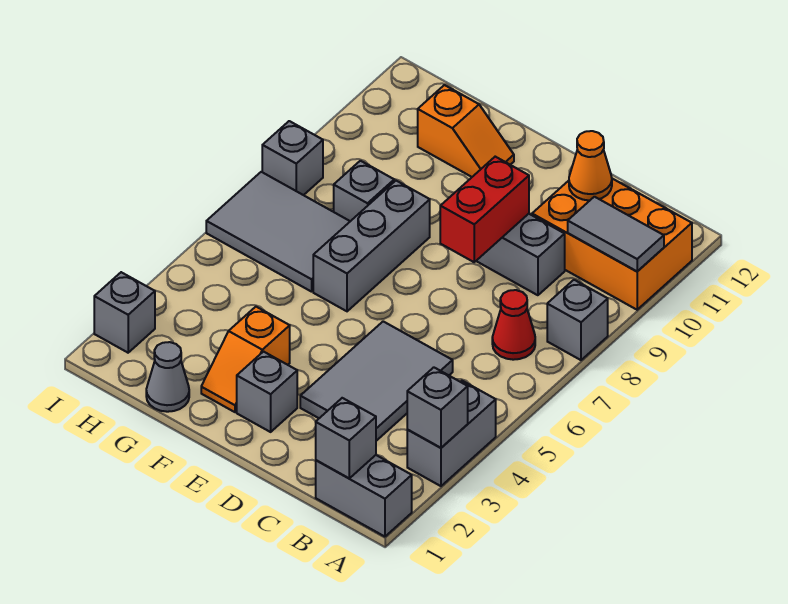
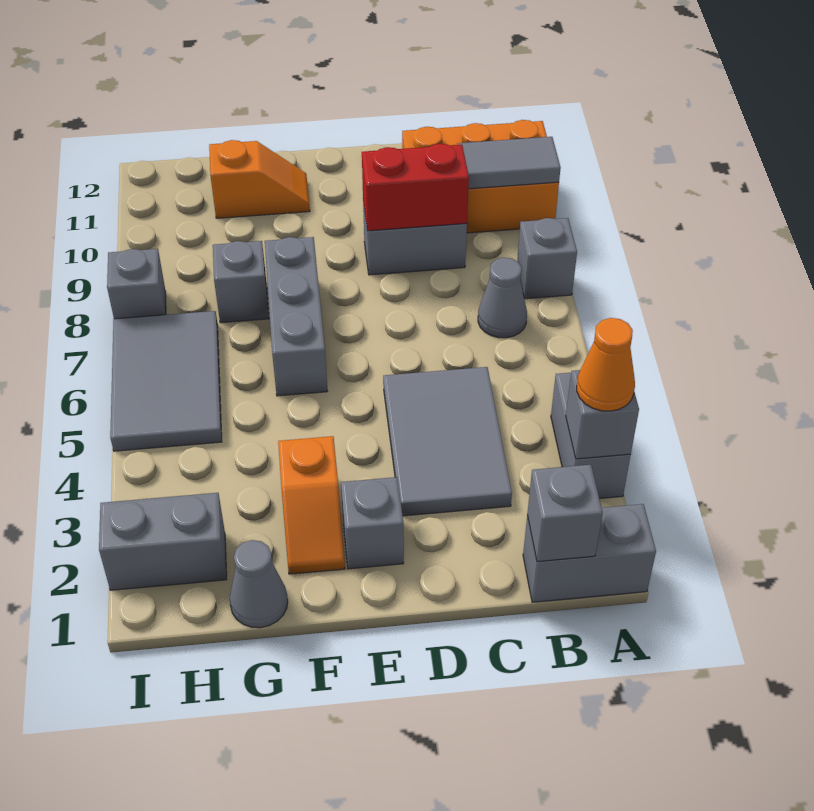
red 1x1 cone [492,290,535,360] -> grey 1x1 cone [478,258,527,338]
orange 1x1 cone [569,131,612,201] -> orange 1x1 cone moved to [577,318,635,411]
red 1x2 brick [440,157,529,262] -> red 1x2 brick turned to [362,144,469,231]
grey 2x3 tile [206,172,350,292] -> grey 2x3 tile turned to [110,311,222,451]
grey 1x1 brick [94,272,155,353] -> grey 1x2 brick [99,493,227,590]

